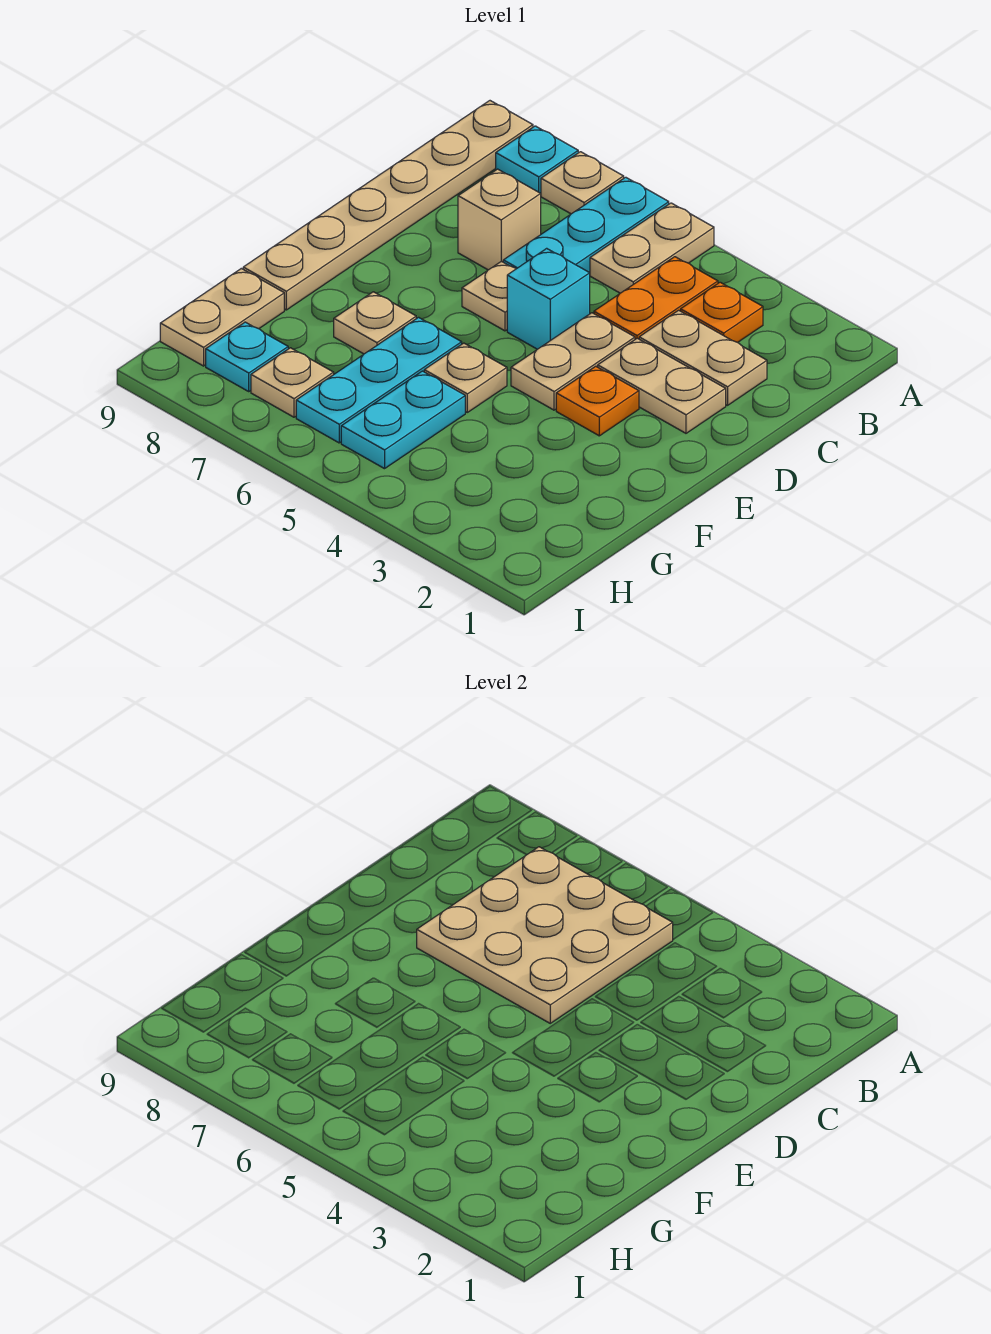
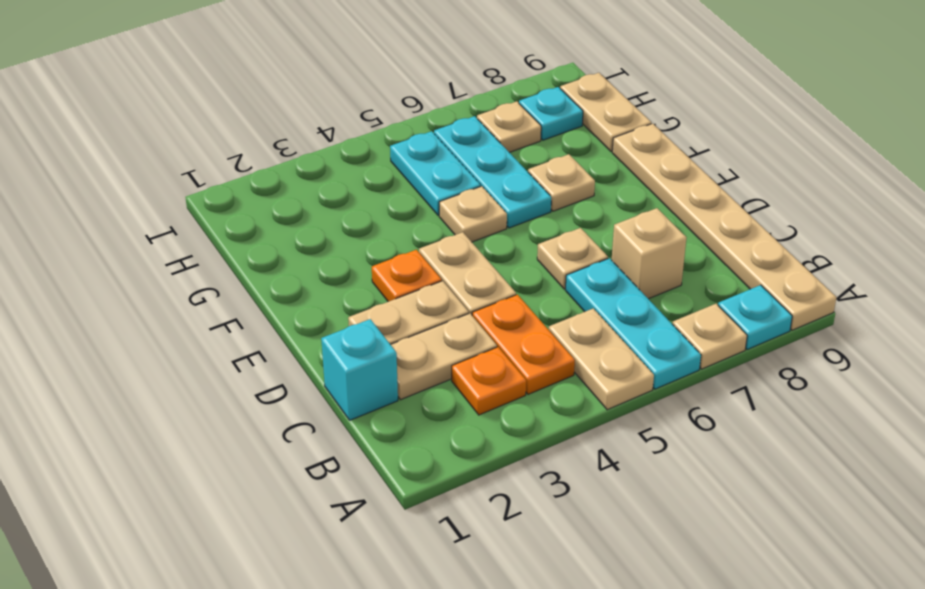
tan 3x3 plate [417,847,673,1023] -> none
cyan 1x1 brick [507,248,590,349] -> cyan 1x1 brick moved to [321,319,398,420]

